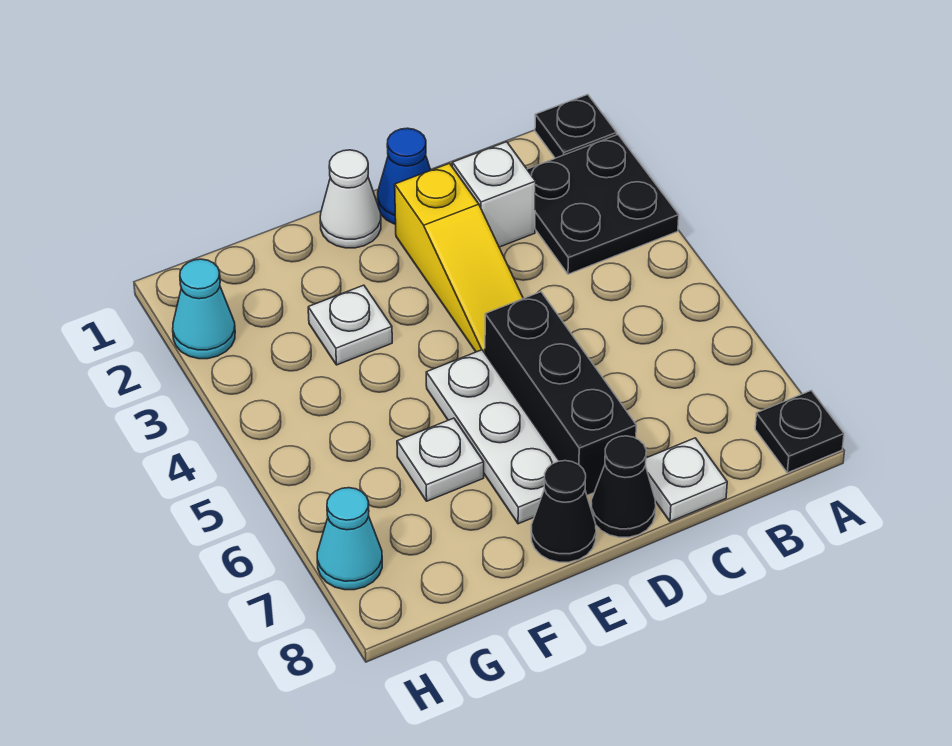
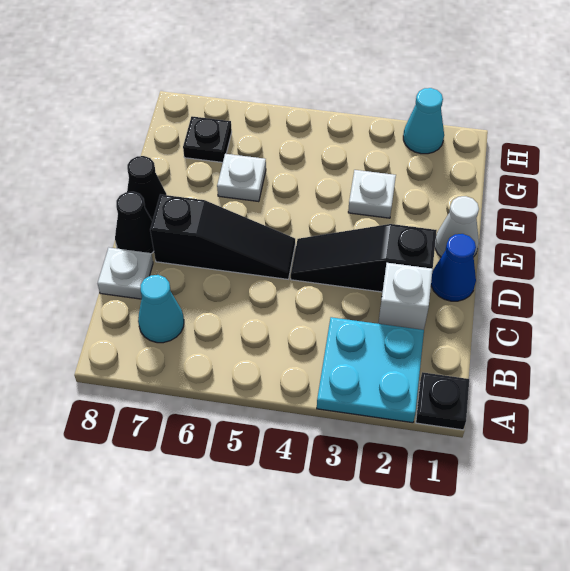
black 2x2 plate [527,135,679,274] -> cyan 2x2 plate [317,317,424,423]
black 1x1 plate [755,390,844,473] -> black 1x1 plate moved to [183,116,232,162]
yellow 1x3 slope [395,163,523,353] -> black 1x3 slope [291,224,437,292]
black 1x3 brick [485,292,636,495] -> black 1x3 slope [150,194,295,279]
white 1x3 plate [426,350,559,524] -> none
cyan 1x1 cone [317,488,382,590] -> cyan 1x1 cone moved to [138,275,184,343]

